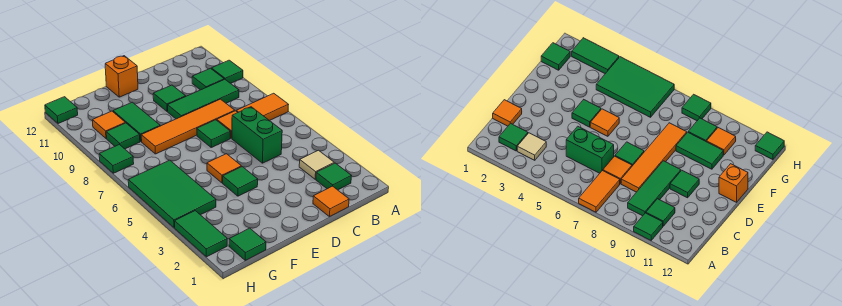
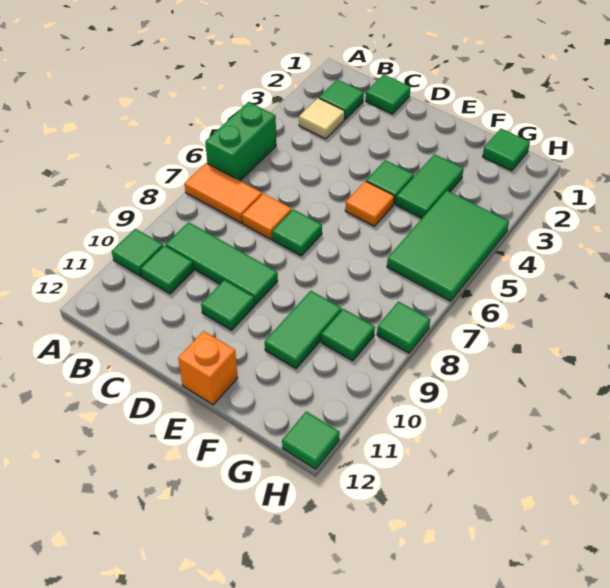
orange 1x1 tile [313,186,349,217] -> green 1x1 tile [366,74,411,114]
green 1x2 brick [232,107,282,163] -> green 1x2 brick moved to [205,102,276,181]
orange 1x4 tile [141,99,235,154] -> none
orange 1x1 tile [92,111,125,139] -> none
green 1x2 tile [175,211,227,257] -> green 1x2 tile moved to [396,154,464,218]

